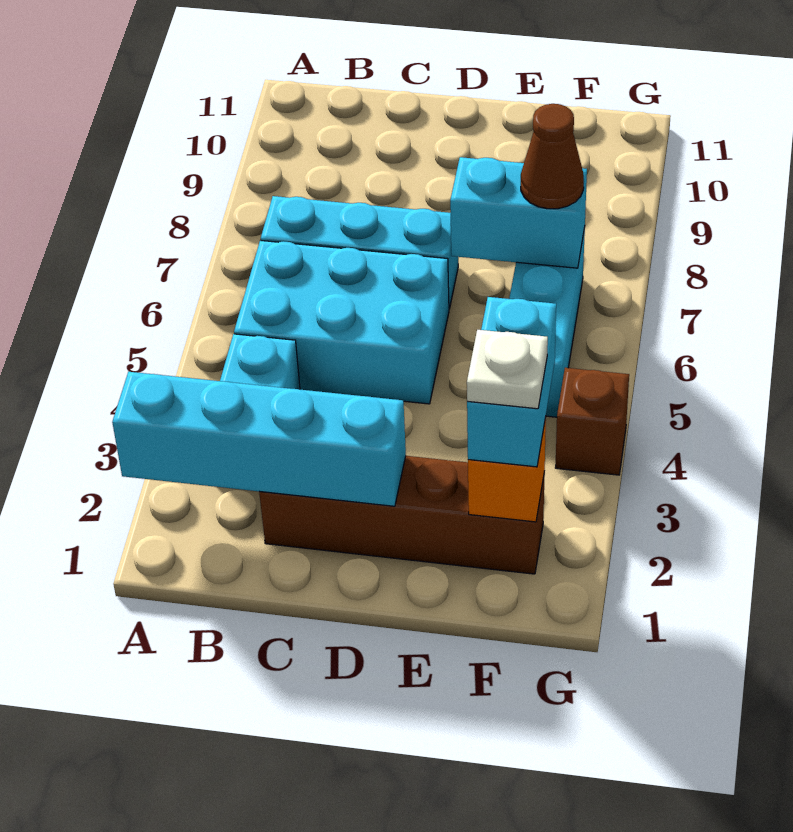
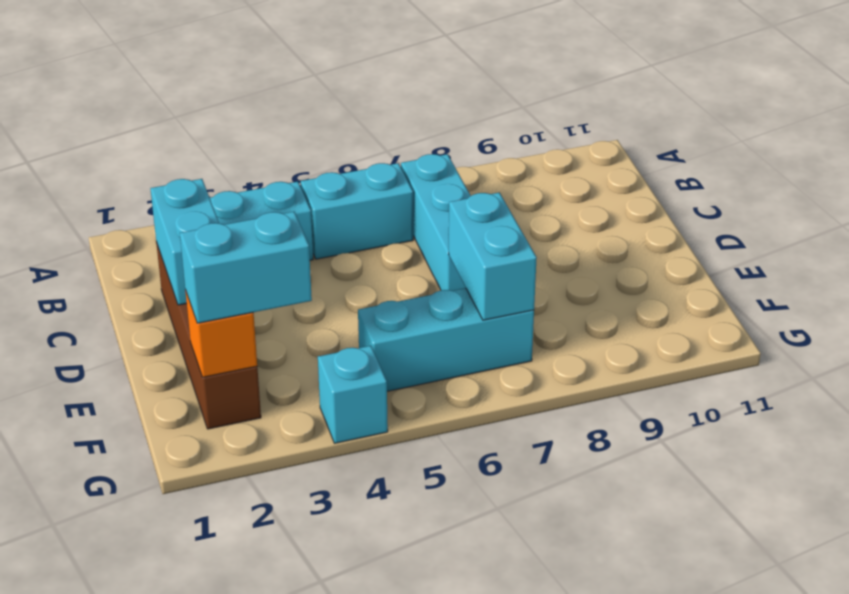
cyan 1x4 brick [112,372,406,506] -> cyan 1x2 brick [150,179,219,305]
cyan 2x3 brick [234,240,449,404] -> cyan 1x2 brick [301,163,413,259]
white 1x1 plate [467,330,548,409] -> none
brown 1x1 cone [521,104,584,209] -> none
brown 1x1 brick [555,368,629,475] -> cyan 1x1 brick [318,346,388,443]

